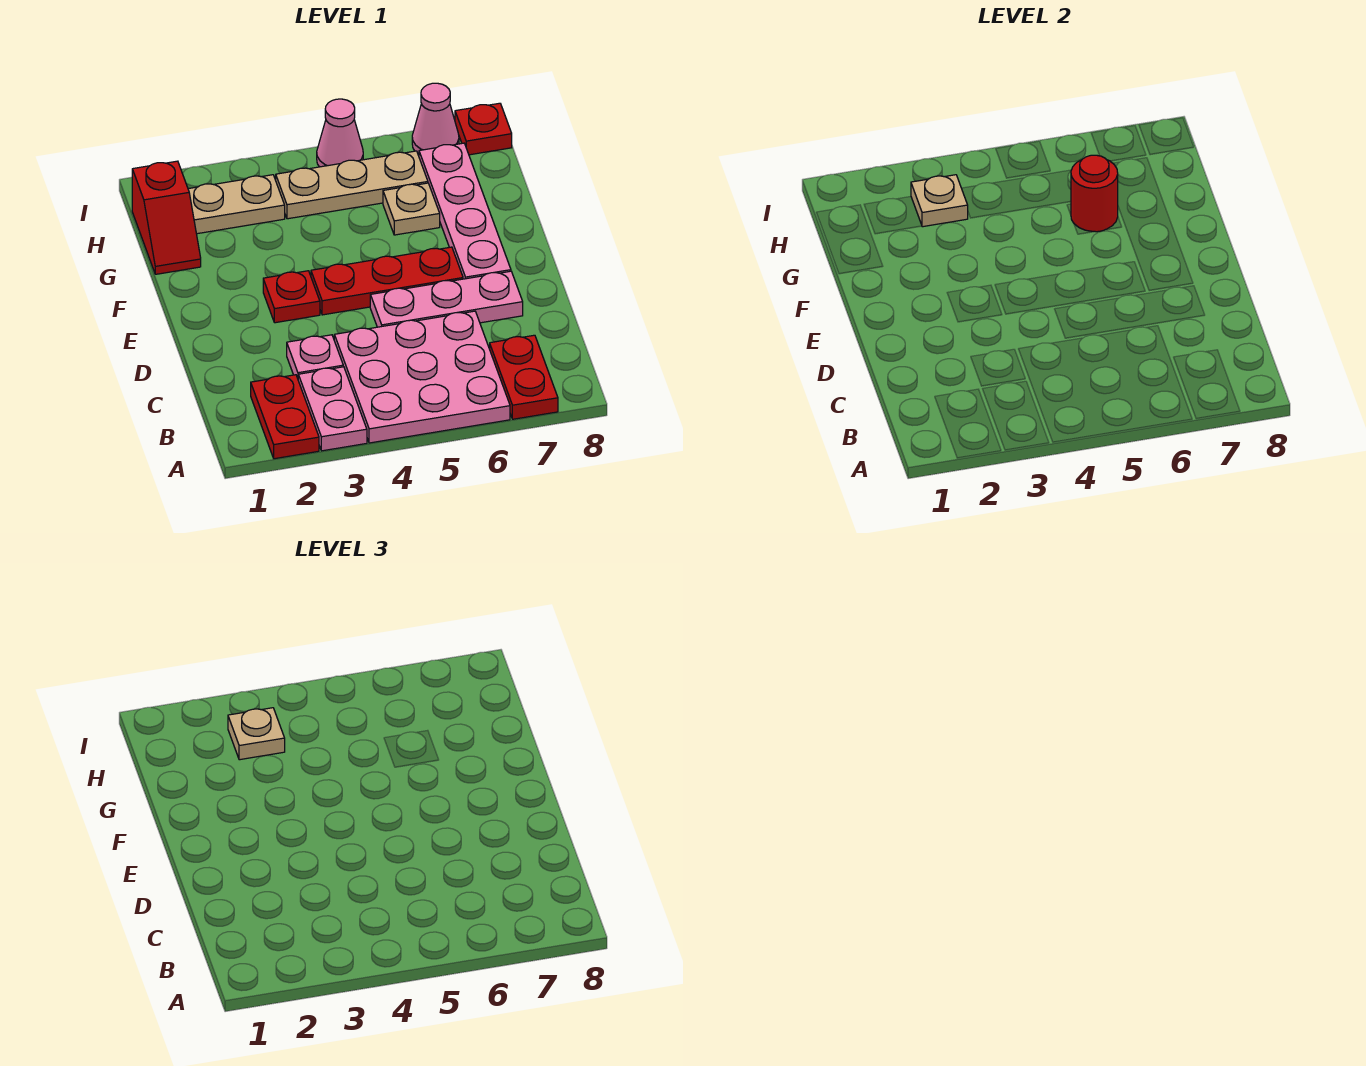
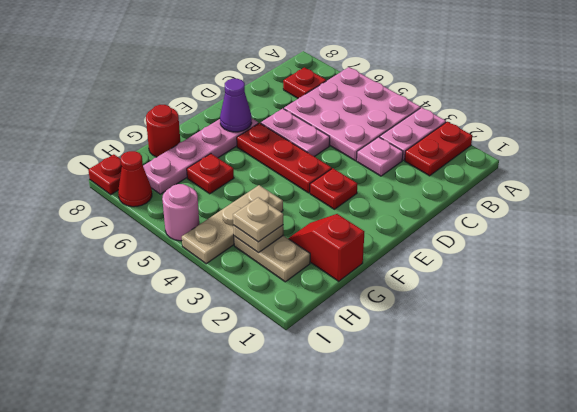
red 1x2 plate [490,335,558,419] -> red 1x1 plate [283,67,326,98]
pink 1x3 plate [370,271,523,327] -> pink 1x2 plate [261,109,330,157]
none -> purple 1x1 cone [220,79,252,132]
red 1x2 slope [132,161,201,274] -> red 1x2 slope turned to [288,214,364,281]
tan 1x1 plate [383,183,440,235] -> red 1x1 plate [187,154,234,194]
red 1x1 round brick [1071,155,1118,232] -> red 1x1 round brick moved to [146,105,180,157]
tan 1x3 plate [276,151,428,219] -> tan 1x3 plate turned to [182,185,283,264]
pink 1x1 cone [317,99,363,167] -> pink 1x1 round brick [162,184,199,241]
pink 1x1 cone [412,83,459,155] -> red 1x1 cone [118,151,152,207]

